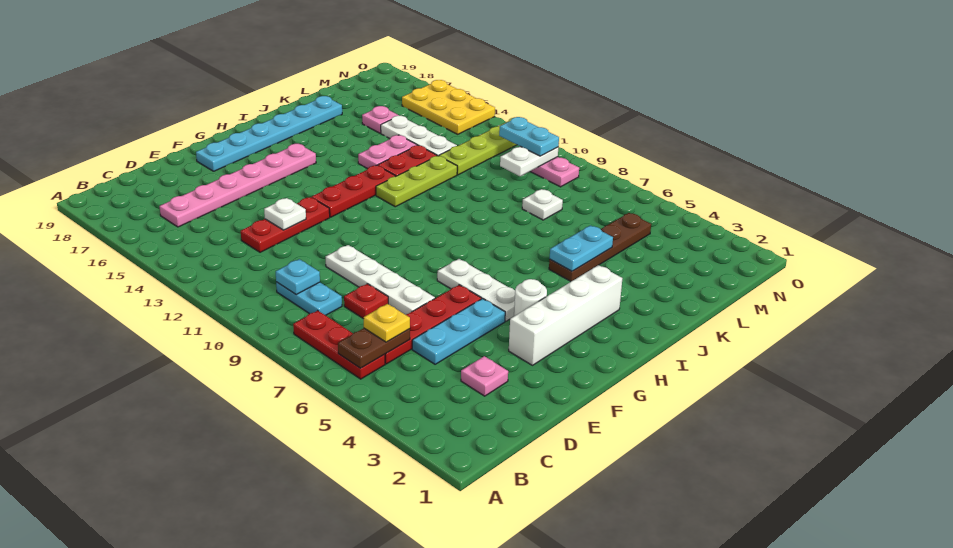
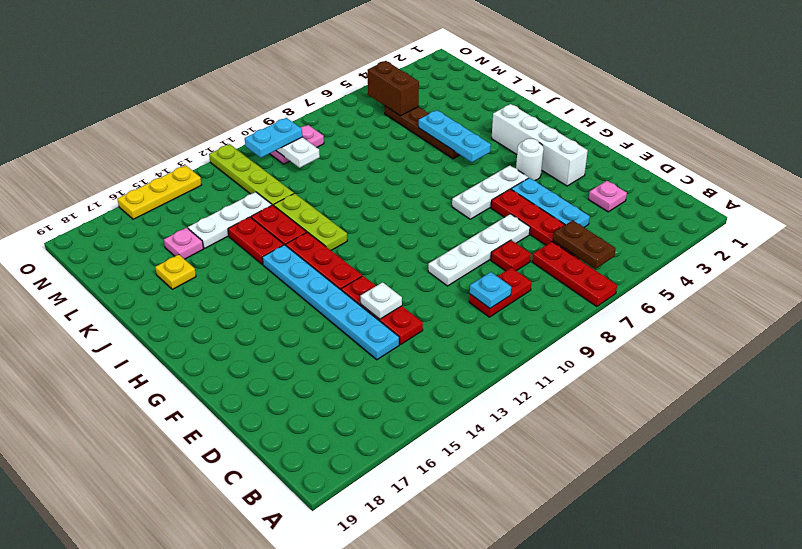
red 1x3 plate [293,311,385,379] -> red 1x3 plate turned to [532,242,617,307]
yellow 1x1 plate [364,304,410,342] -> yellow 1x1 plate moved to [155,254,196,289]
cyan 1x2 plate [276,282,342,315] -> red 1x2 plate [469,267,532,317]
pink 1x6 plate [159,144,316,227] -> none
cyan 1x6 plate [196,96,342,171] -> cyan 1x6 plate moved to [262,245,399,360]
cyan 1x2 plate [550,225,613,271] -> cyan 1x3 plate [419,110,491,162]
pink 1x2 plate [358,135,417,169] -> red 1x2 plate [228,217,284,264]
white 1x1 plate [522,189,563,220] -> none
none -> brown 1x2 brick [368,61,419,116]
yellow 2x3 plate [402,80,495,134] -> yellow 1x3 plate [117,165,201,219]

